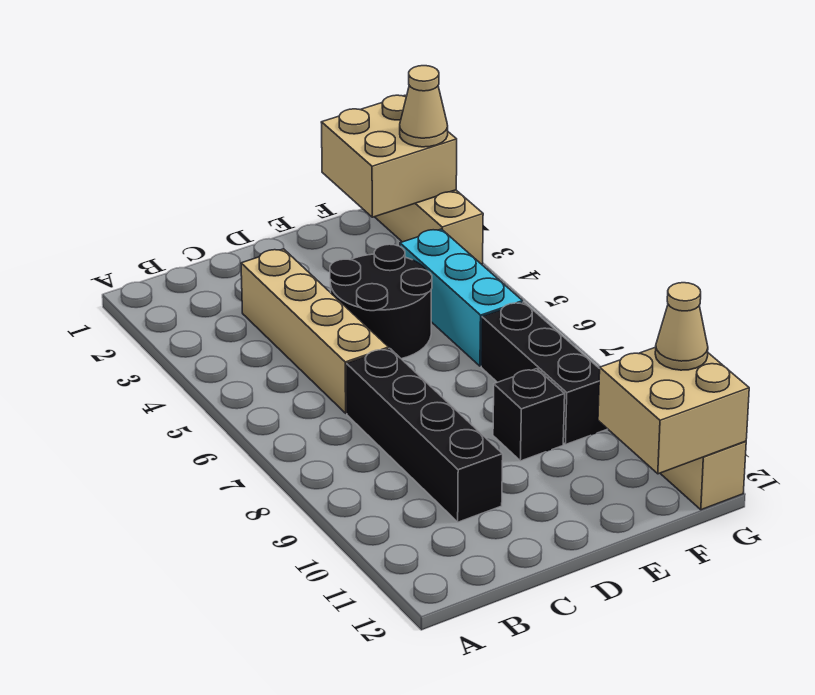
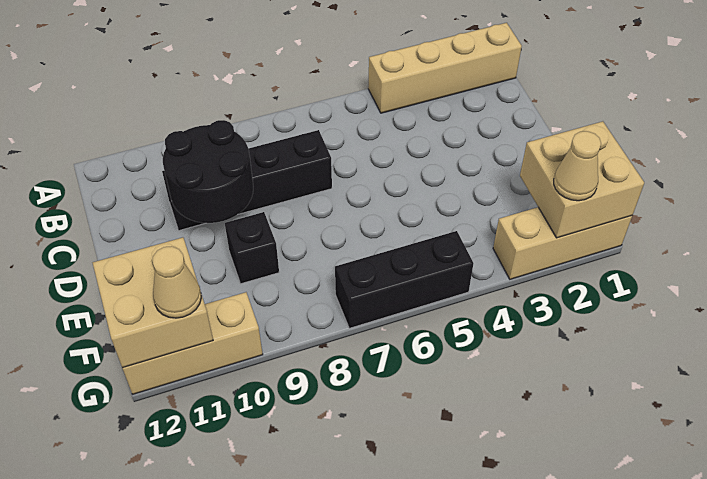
tan 1x4 brick [241,249,389,413] -> tan 1x4 brick moved to [368,23,522,113]
black 2x2 round brick [330,244,432,359] -> black 2x2 round brick moved to [163,120,253,223]
cyan 1x3 brick [400,229,523,366] -> none
black 1x3 brick [481,302,607,444] -> black 1x3 brick moved to [335,231,474,328]

